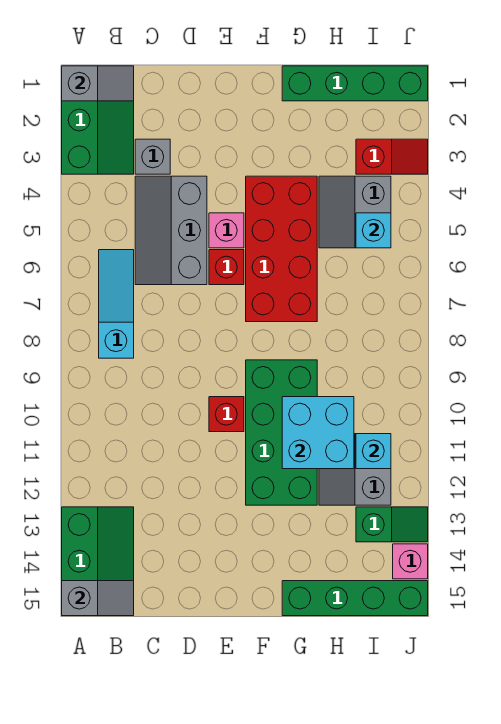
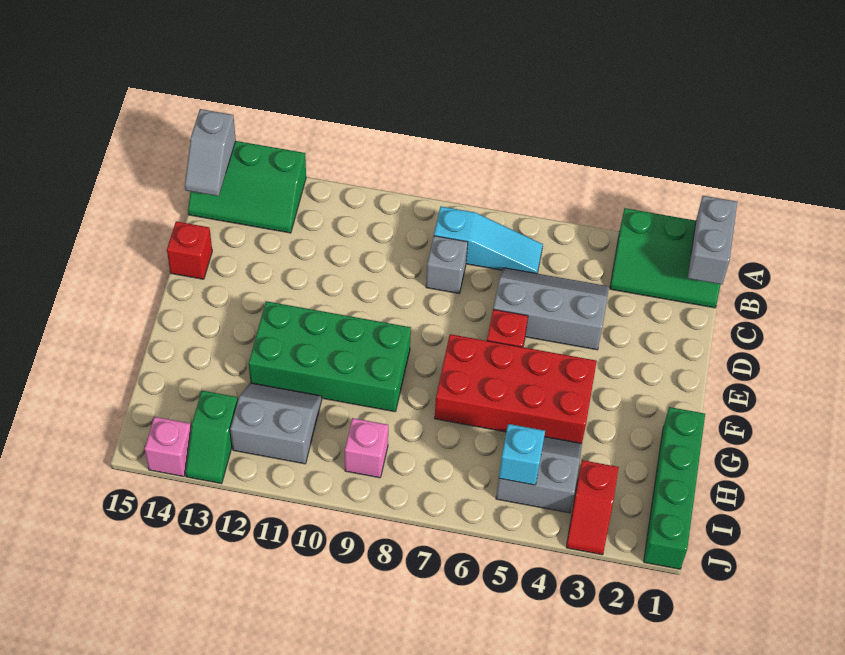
grey 1x2 slope [62,66,134,101] -> grey 1x2 brick [688,196,737,284]
grey 1x1 brick [135,139,170,174] -> grey 1x1 brick moved to [426,236,468,293]
pink 1x1 brick [209,213,244,248] -> pink 1x1 brick moved to [345,418,388,478]
red 1x1 brick [209,397,244,432] -> red 1x1 brick moved to [167,221,212,279]
cyan 2x2 brick [282,397,354,469] -> none
green 1x4 brick [282,581,428,616] -> none
cyan 1x1 brick [356,434,391,469] -> none

